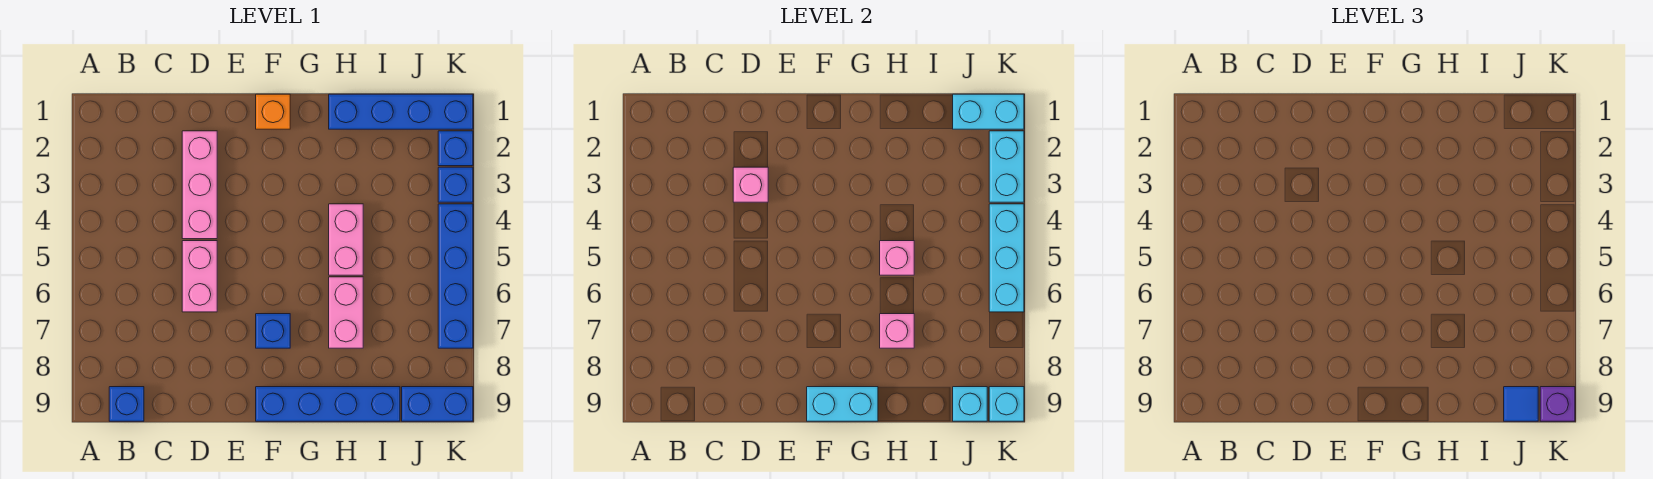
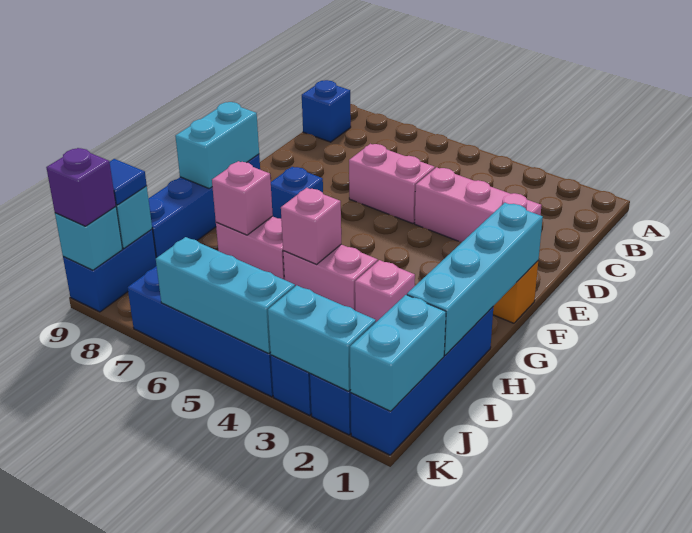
pink 1x1 brick [733,167,768,202] -> pink 1x1 brick moved to [355,260,415,322]
none -> cyan 1x4 brick [407,203,543,355]

